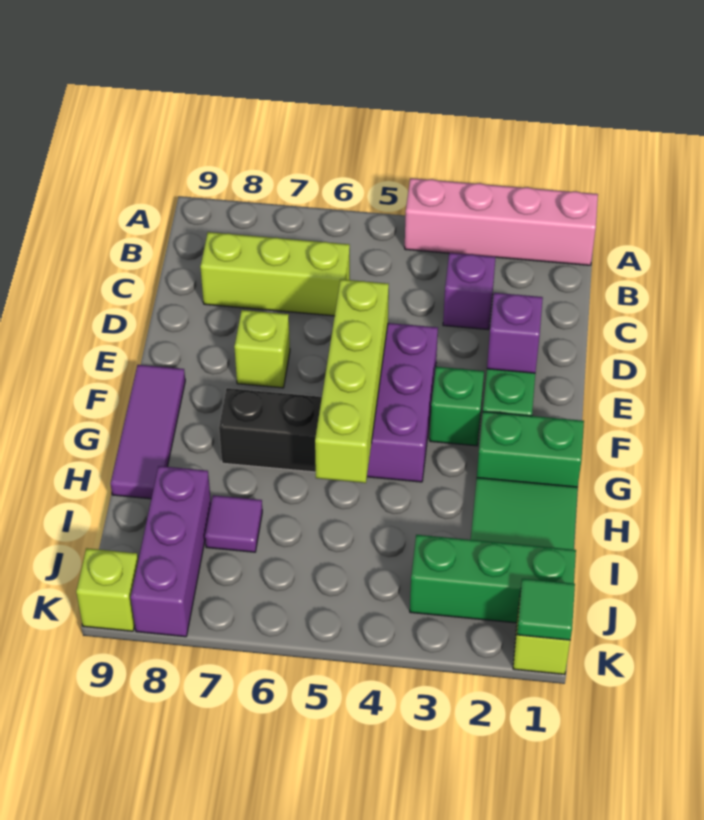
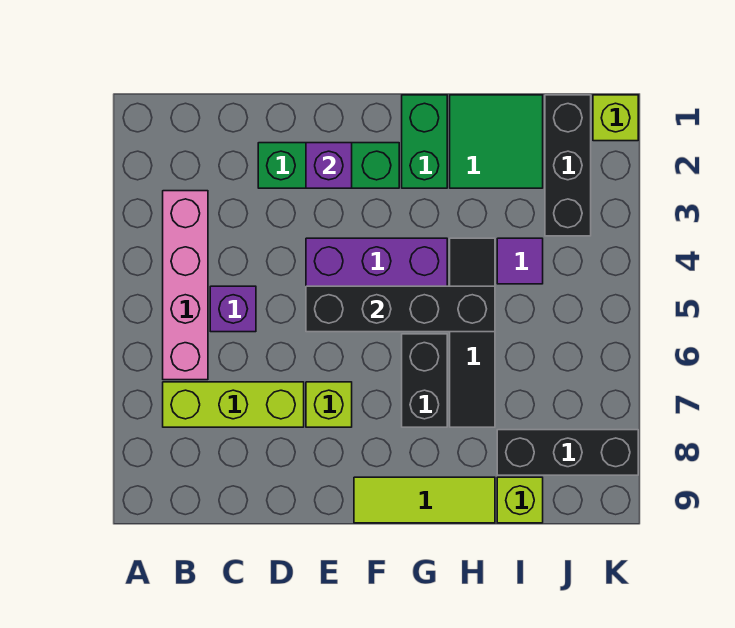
pink 1x4 brick [405,178,598,265] -> pink 1x4 brick moved to [163,191,208,380]
purple 1x1 brick [443,253,496,330] -> purple 1x1 brick moved to [210,286,256,332]
lime 1x3 brick [200,232,350,316] -> lime 1x3 brick turned to [163,382,304,427]
lime 1x4 brick [315,279,389,483] -> black 1x4 brick [306,286,495,332]
green 1x1 brick [430,367,484,446] -> none
purple 1x3 tile [111,365,185,499] -> lime 1x3 tile [354,477,495,523]
none -> black 1x4 tile [450,238,495,427]
purple 1x1 tile [205,495,262,552] -> purple 1x1 tile moved to [497,238,543,284]
purple 1x3 brick [131,466,211,637] -> black 1x3 brick [497,430,638,475]
green 1x3 brick [410,535,576,623] -> black 1x3 brick [545,95,591,236]
green 1x1 tile [517,579,575,640] -> none
lime 1x1 brick [76,548,138,631] -> lime 1x1 brick moved to [497,477,543,523]

